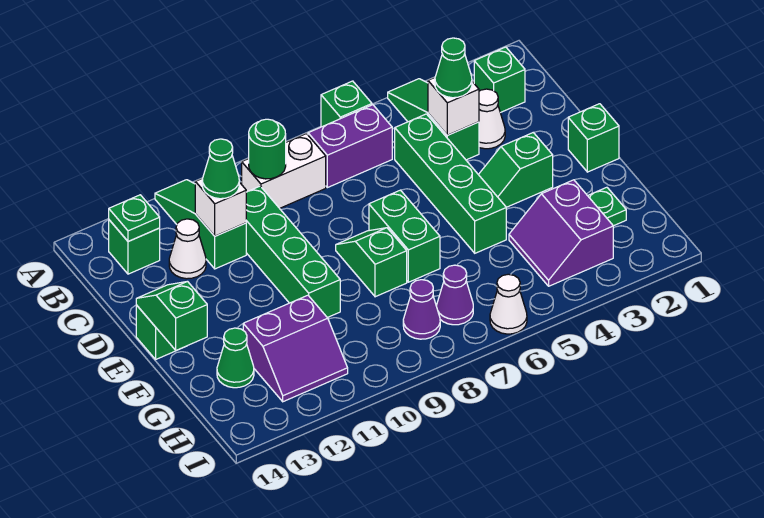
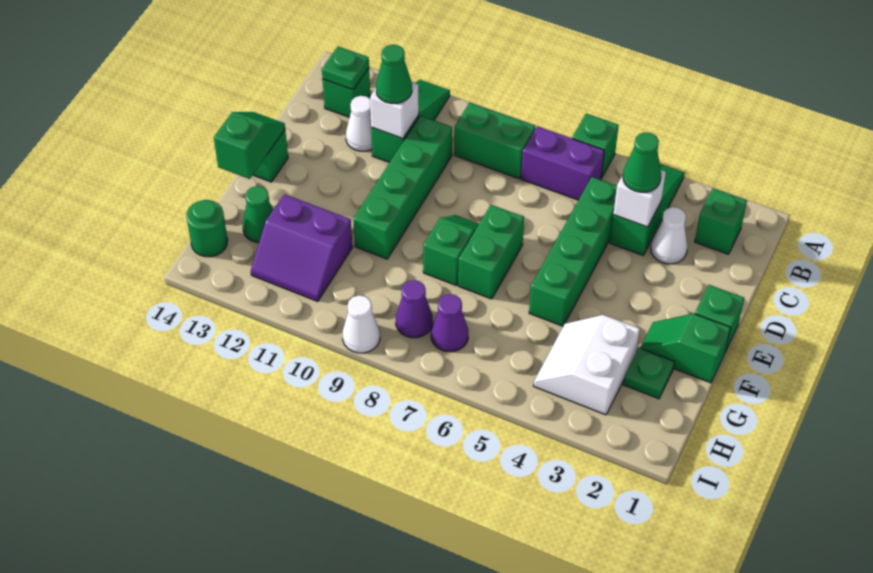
white 1x2 brick [242,134,326,208] -> green 1x2 brick [454,103,535,179]
green 1x1 round brick [249,119,286,179] -> green 1x1 round brick moved to [186,200,228,257]
green 1x2 slope [478,133,553,207] -> green 1x2 slope moved to [640,313,731,383]
purple 2x2 slope [509,180,613,286] -> white 2x2 slope [533,315,640,415]
white 1x1 cone [490,274,527,334] -> white 1x1 cone moved to [343,295,380,353]

